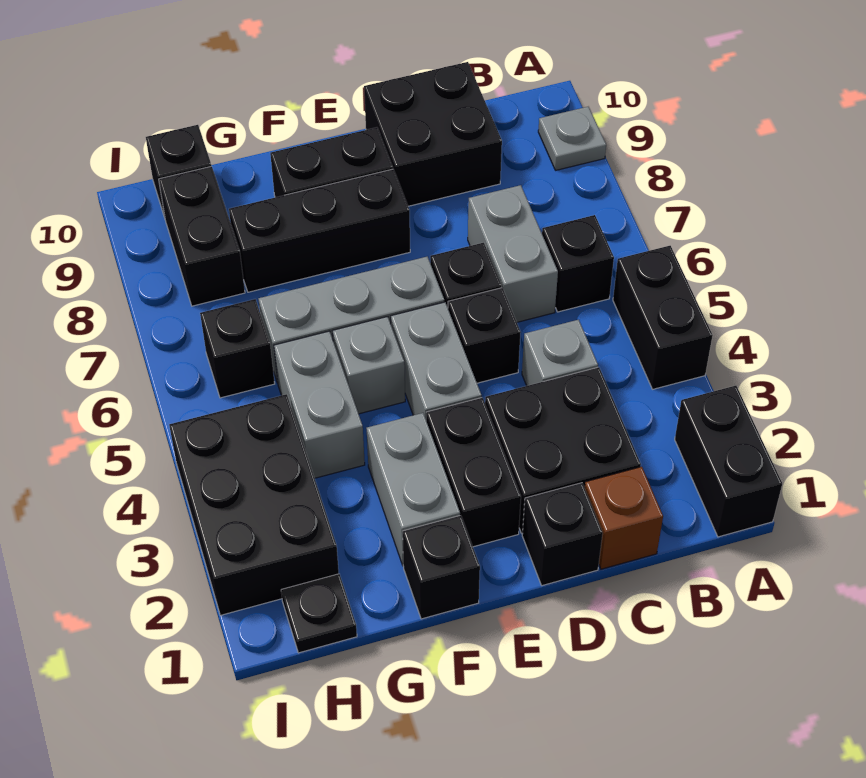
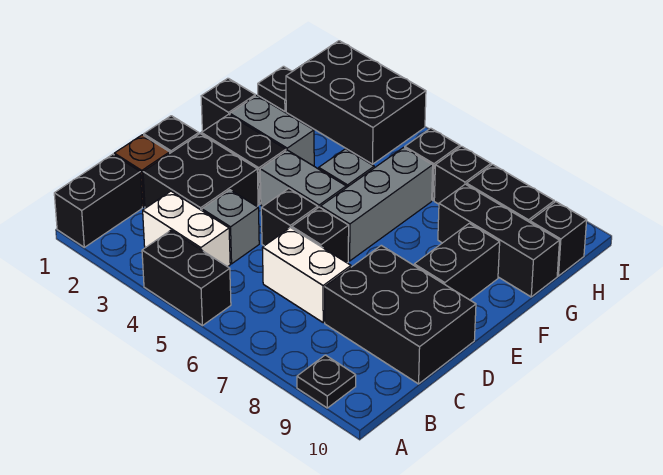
black 1x2 brick [675,386,782,537] -> black 1x2 brick turned to [54,154,142,247]
grey 1x1 plate [538,107,606,170] -> black 1x1 plate [297,355,356,408]
none -> white 1x2 brick [143,191,230,267]
black 1x1 brick [542,215,614,312] -> black 1x1 brick moved to [434,146,491,204]
grey 1x2 brick [468,185,558,322] -> white 1x2 brick [262,228,351,322]
black 2x2 brick [364,62,502,206] -> black 2x3 brick [325,245,476,384]
black 1x3 brick [229,169,410,292] -> black 1x3 brick turned to [438,184,560,297]
grey 1x2 brick [274,331,365,478] -> none

